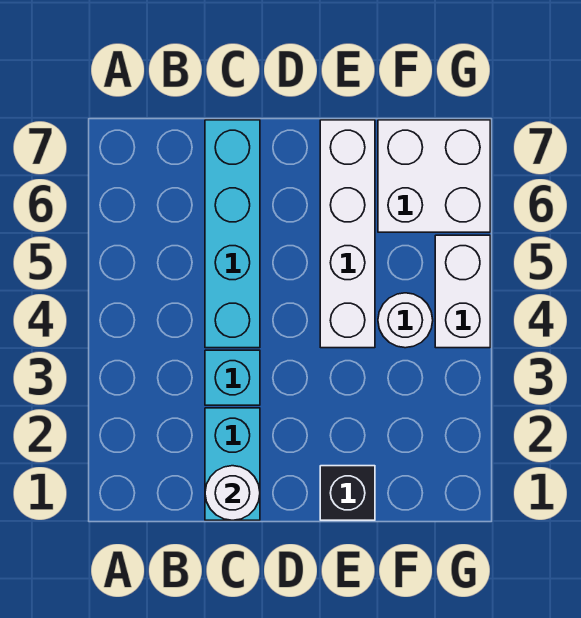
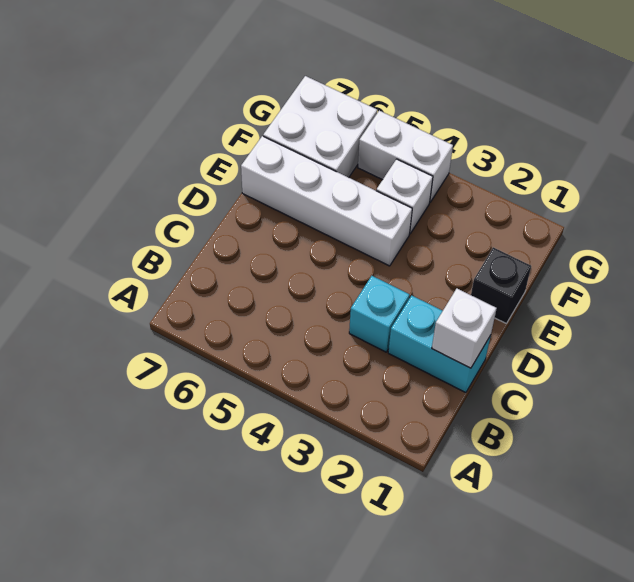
white 1x1 round brick [205,466,260,520] -> white 1x1 brick [432,289,497,368]
cyan 1x4 brick [205,120,260,348] -> none
white 1x1 round brick [378,293,433,348] -> white 1x1 brick [376,159,433,234]

